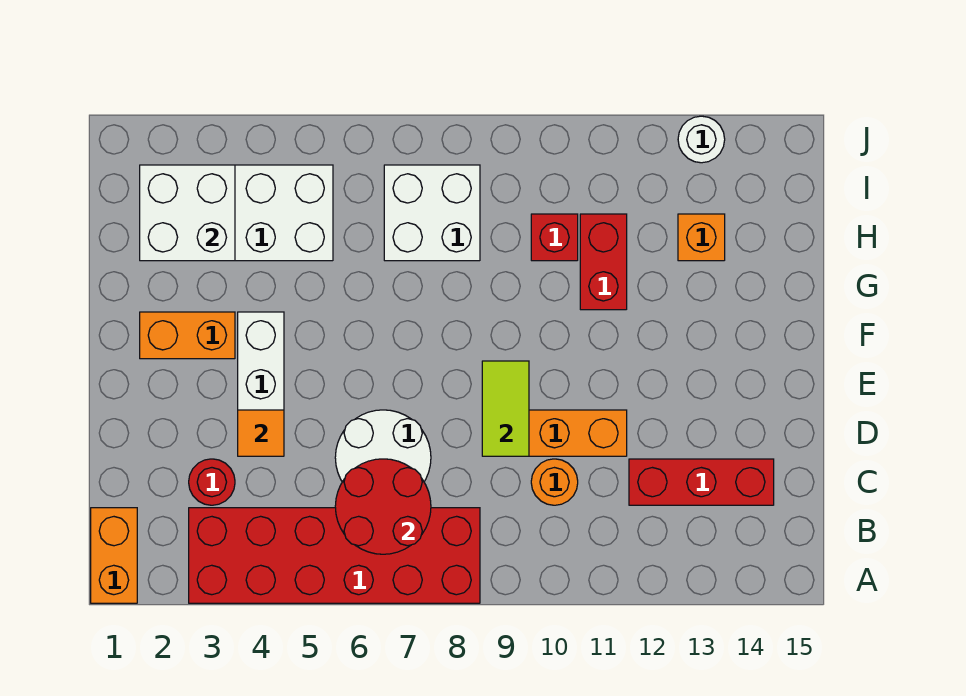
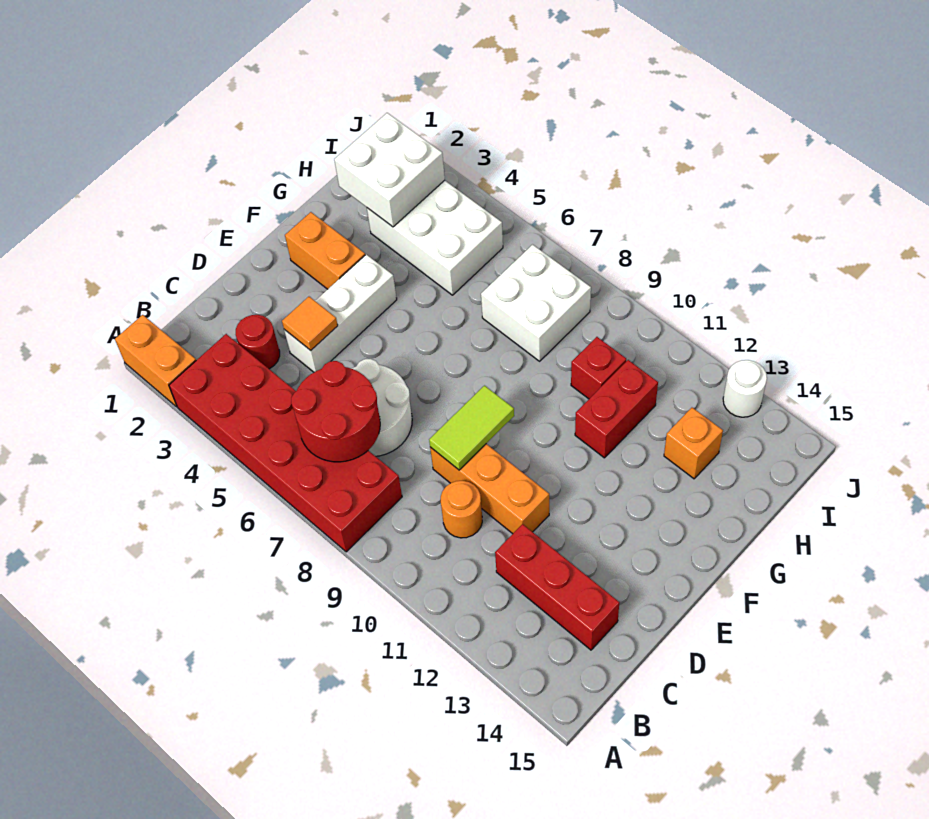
orange 1x2 brick [91,508,137,603] -> orange 1x2 brick turned to [115,315,196,407]

